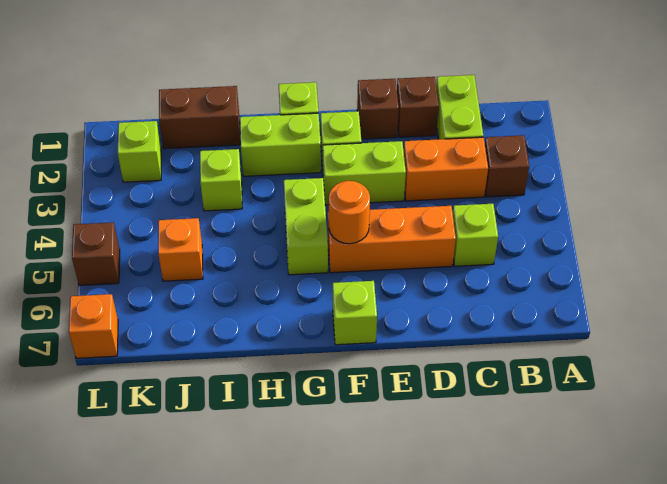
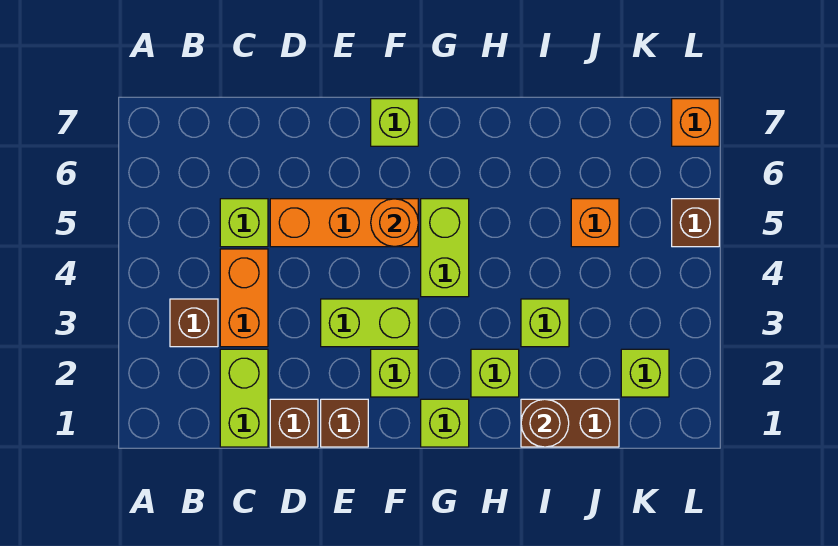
orange 1x2 brick [404,137,488,201] -> orange 1x2 brick turned to [220,249,268,347]
lime 1x2 brick [240,113,321,176] -> lime 1x1 brick [471,349,519,397]
none -> brown 1x1 round brick [521,399,569,447]

